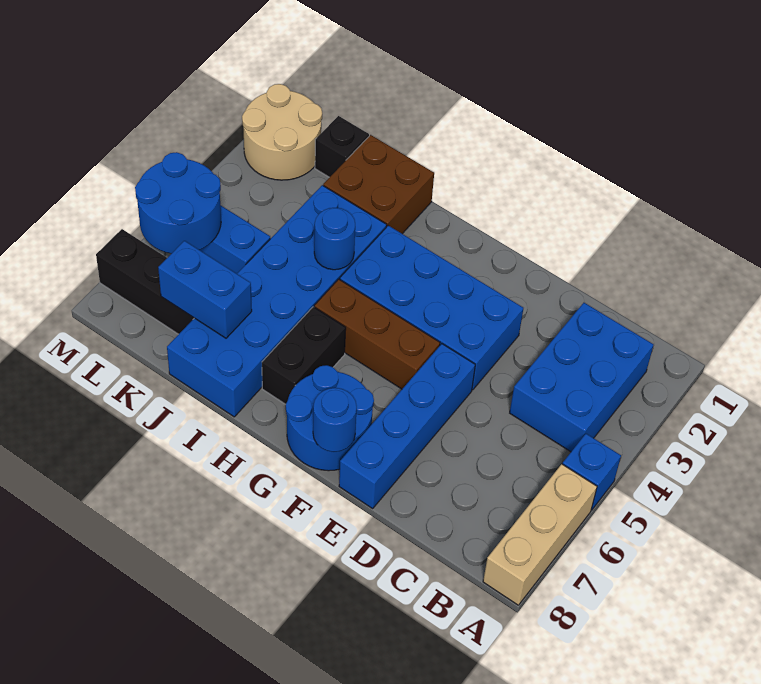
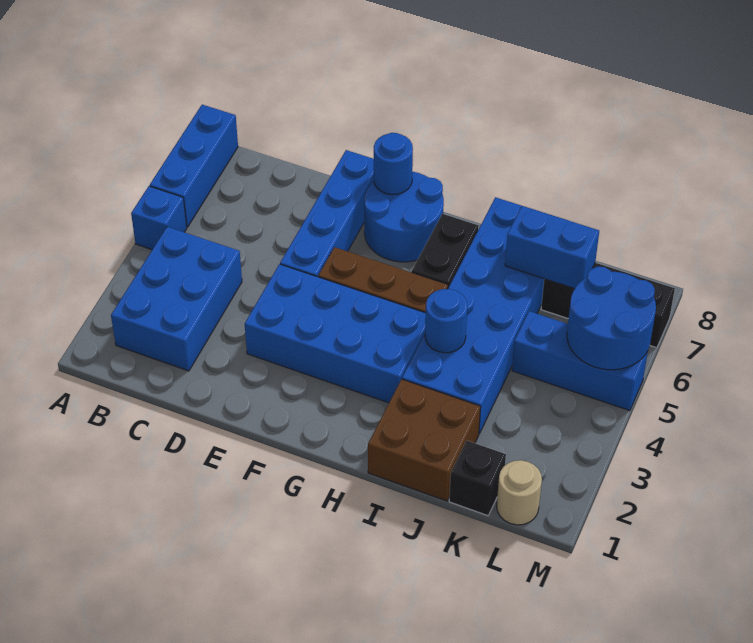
tan 1x3 brick [483,464,597,605] -> blue 1x3 brick [150,105,238,227]
tan 2x2 round brick [242,84,322,180] -> tan 1x1 round brick [497,460,542,525]

